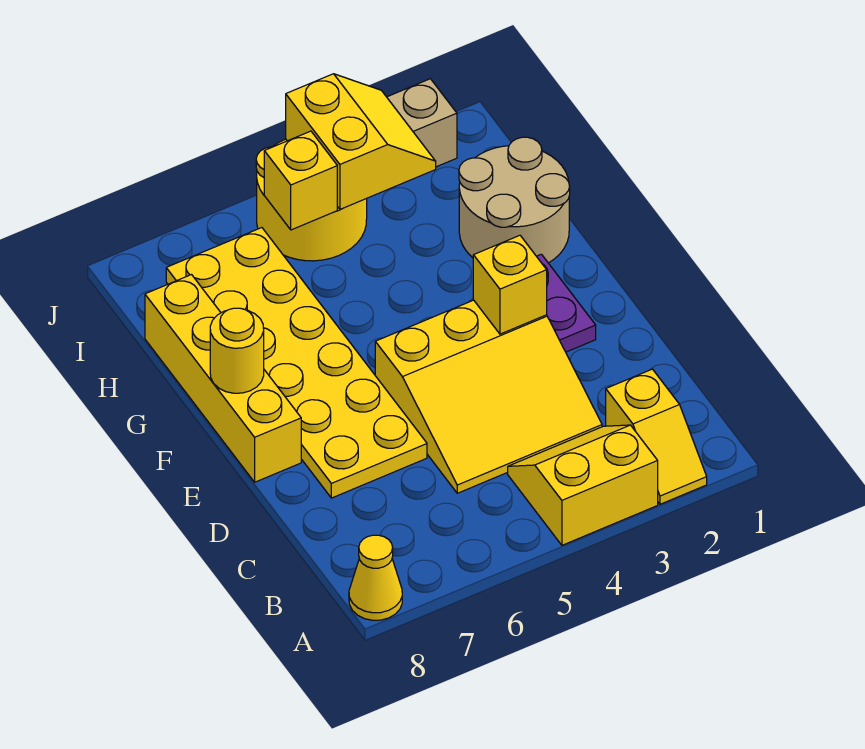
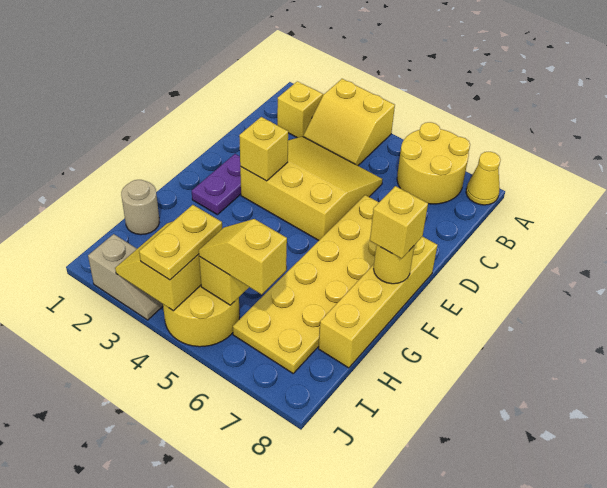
none -> yellow 2x2 round brick [397,122,470,204]
none -> yellow 1x1 brick [370,186,428,259]
tan 2x2 round brick [459,137,570,263] -> tan 1x1 round brick [121,180,160,235]
none -> yellow 1x2 plate [139,205,222,280]
none -> yellow 1x2 slope [199,219,287,294]

